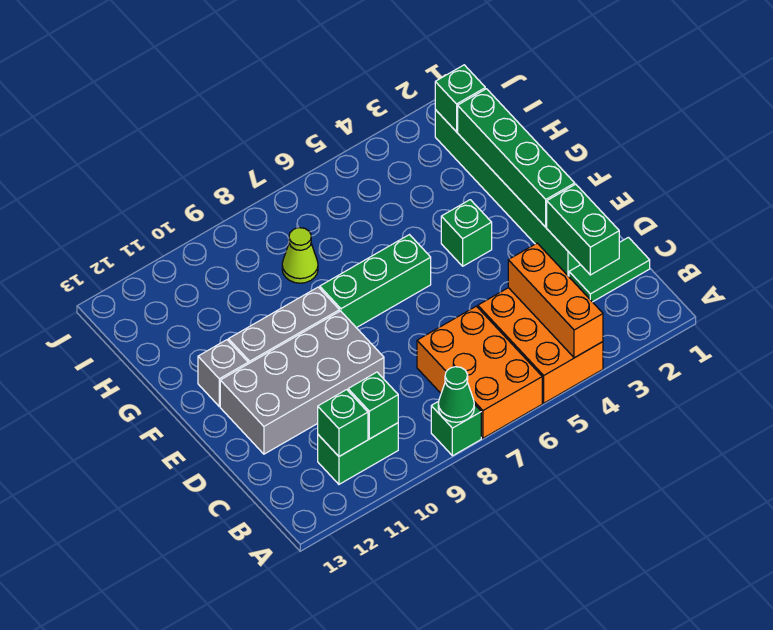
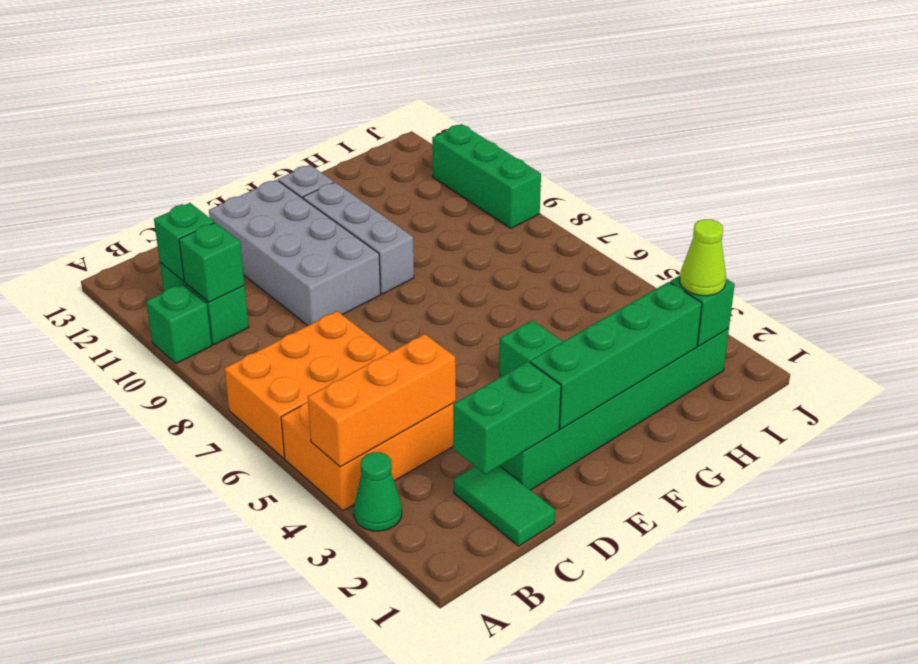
green 1x1 brick [431,401,481,456] -> green 1x1 brick moved to [146,284,212,364]
green 1x1 cone [438,367,474,422] -> green 1x1 cone moved to [354,452,402,531]
green 1x3 brick [320,235,431,328] -> green 1x3 brick moved to [432,124,541,228]
lime 1x1 cone [282,228,318,283] -> lime 1x1 cone moved to [680,219,726,296]

